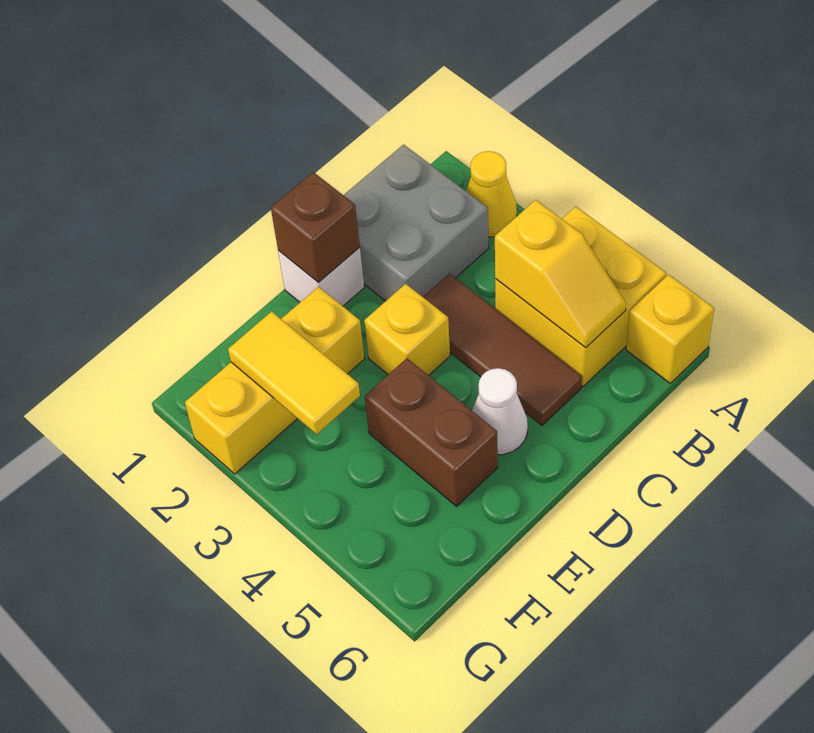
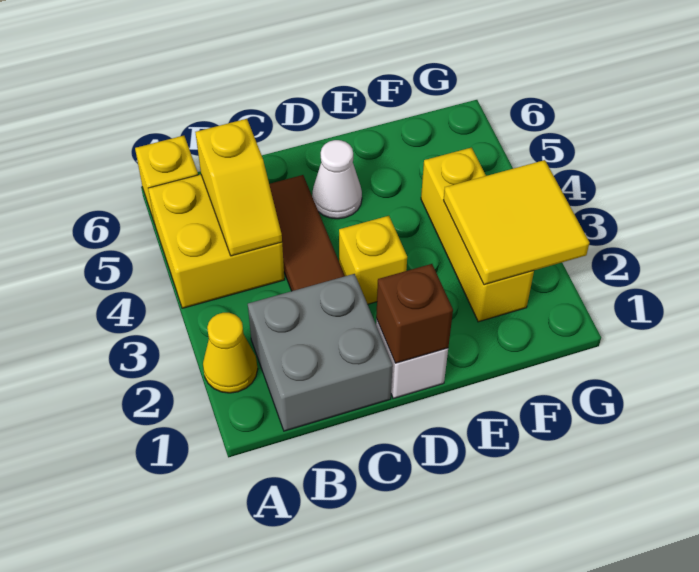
yellow 1x2 slope [495,200,626,347] -> yellow 1x2 slope turned to [195,119,282,256]
yellow 1x3 brick [185,287,365,474] -> yellow 1x3 brick turned to [421,148,534,322]
brown 1x2 brick [365,358,498,506] -> none
yellow 1x2 tile [228,312,360,434] -> yellow 2x2 tile [443,160,589,285]

